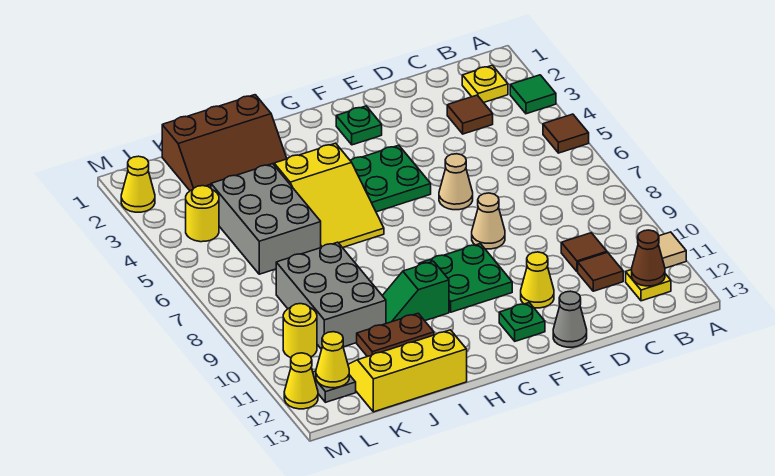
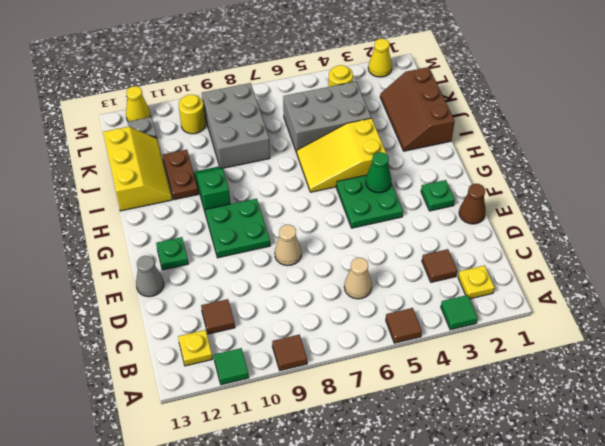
tan 1x1 tile [658,232,686,268] -> green 1x1 tile [214,348,249,385]
brown 1x1 cone [632,230,665,286] -> brown 1x1 cone moved to [459,184,486,224]
brown 1x1 tile [561,233,607,272] -> brown 1x1 tile moved to [272,334,307,371]
tan 1x1 cone [439,154,473,210] -> tan 1x1 cone moved to [344,258,372,299]
yellow 1x1 cone [521,252,554,308] -> none
none -> green 1x1 cone [366,152,392,193]
grey 2x3 brick [276,242,386,349] -> grey 2x3 brick turned to [202,83,270,168]
yellow 1x1 cone [316,332,349,388] -> none

